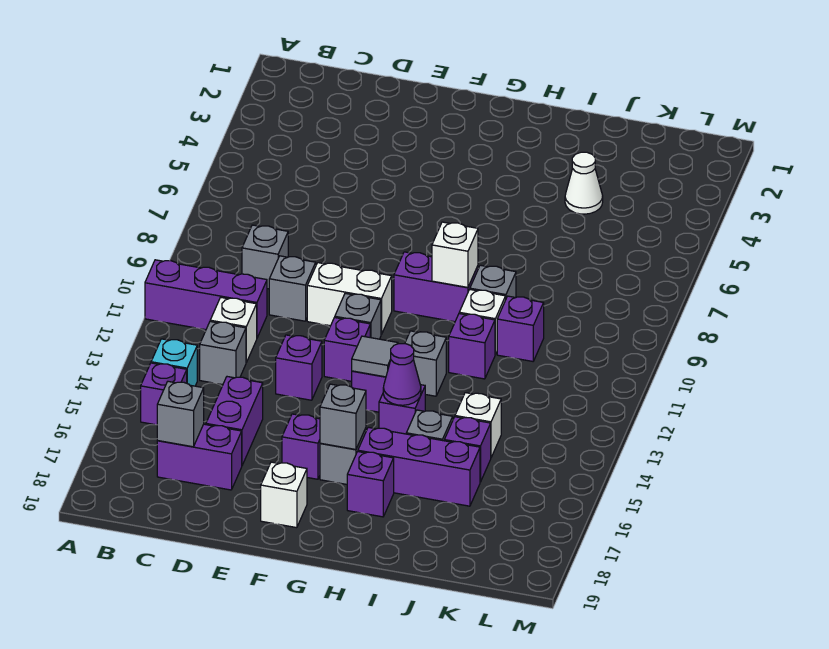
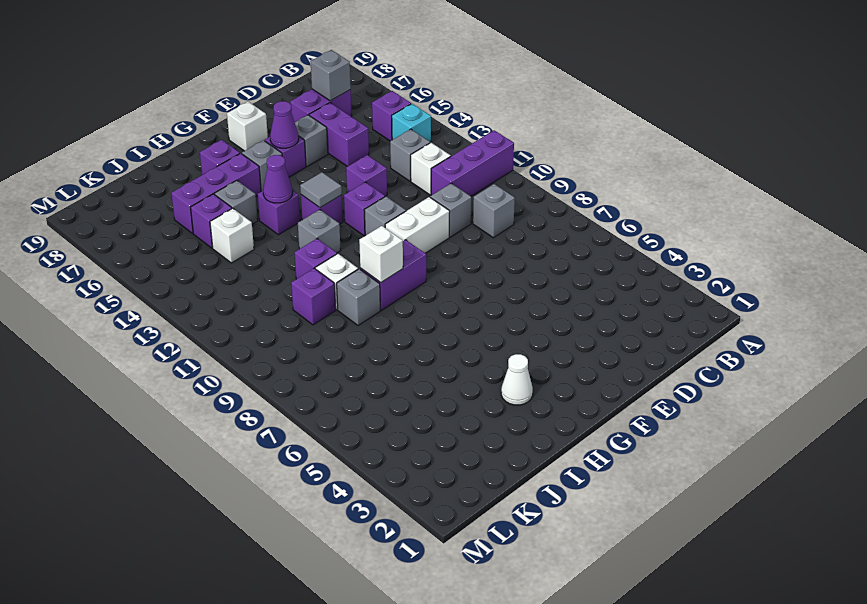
none -> purple 1x1 cone [270,101,299,148]
grey 1x1 brick [320,384,366,449] -> grey 1x1 brick moved to [295,115,328,166]
white 1x1 cone [565,152,603,214] -> white 1x1 cone moved to [501,354,533,405]

